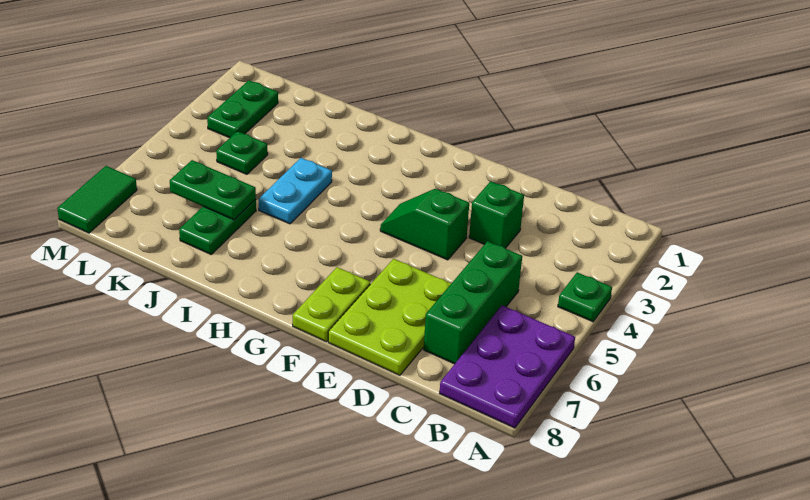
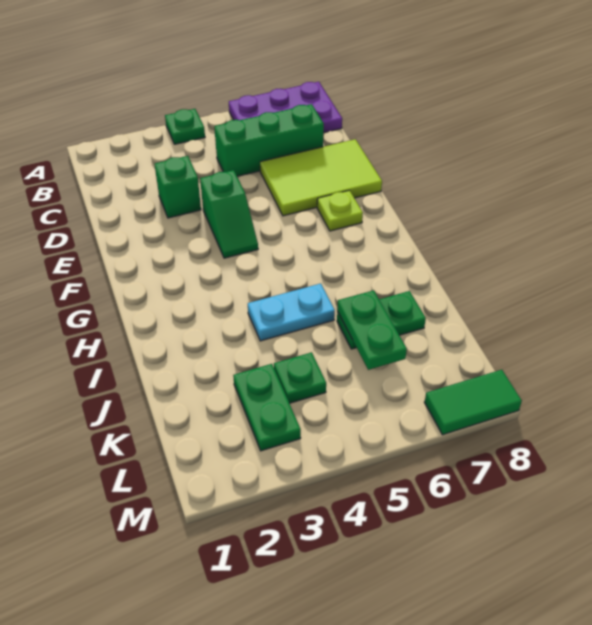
lime 2x3 plate [328,259,451,375] -> lime 2x3 tile [260,139,382,216]
lime 1x2 plate [293,267,370,342] -> lime 1x1 plate [317,190,363,231]
green 1x2 plate [207,80,278,138] -> green 1x2 plate turned to [233,364,301,451]

